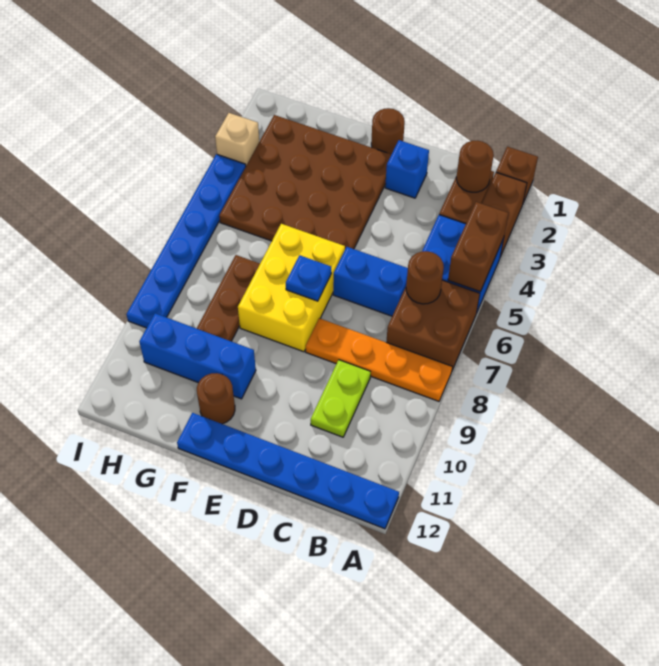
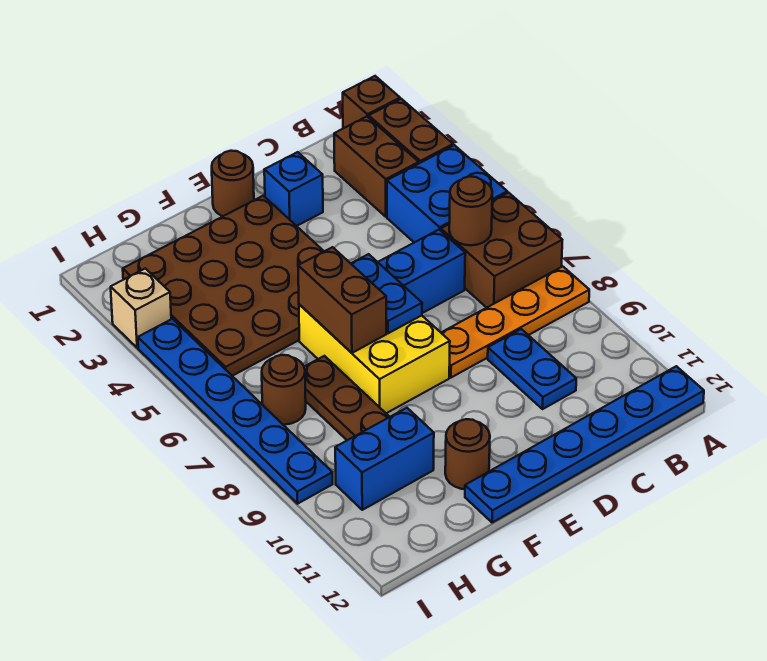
brown 1x2 brick [448,202,508,292] -> brown 1x2 brick moved to [298,247,386,353]
brown 1x1 round brick [456,141,494,192] -> brown 1x1 round brick moved to [262,355,306,425]
lime 1x2 plate [311,360,371,437] -> blue 1x2 plate [488,329,576,409]
blue 1x1 plate [286,255,331,301] -> blue 1x2 plate [351,254,422,333]
blue 1x3 brick [139,313,256,399] -> blue 1x2 brick [335,408,434,510]

